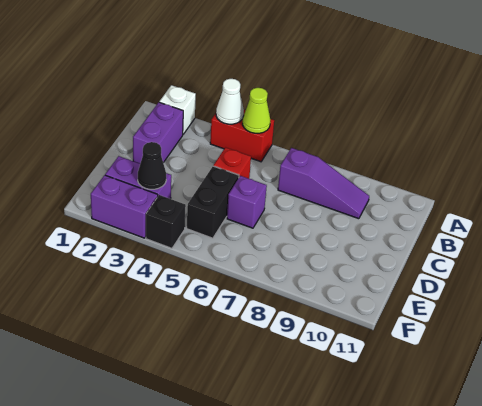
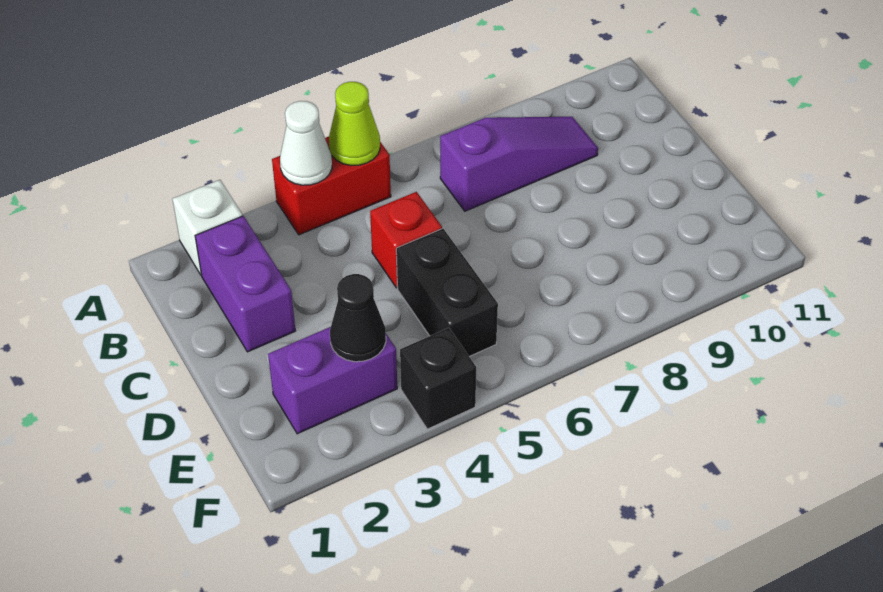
purple 1x1 brick [227,176,267,228] -> none
purple 1x2 brick [91,175,158,238] -> none

